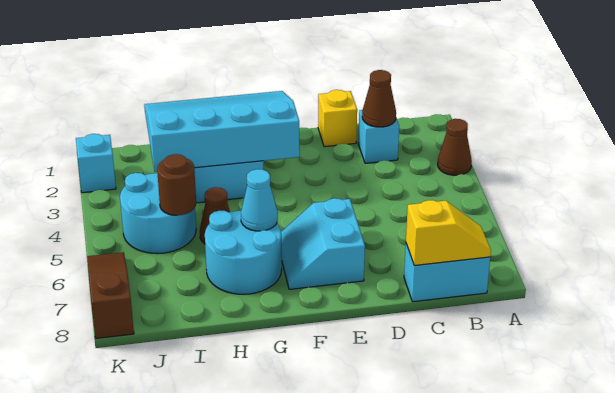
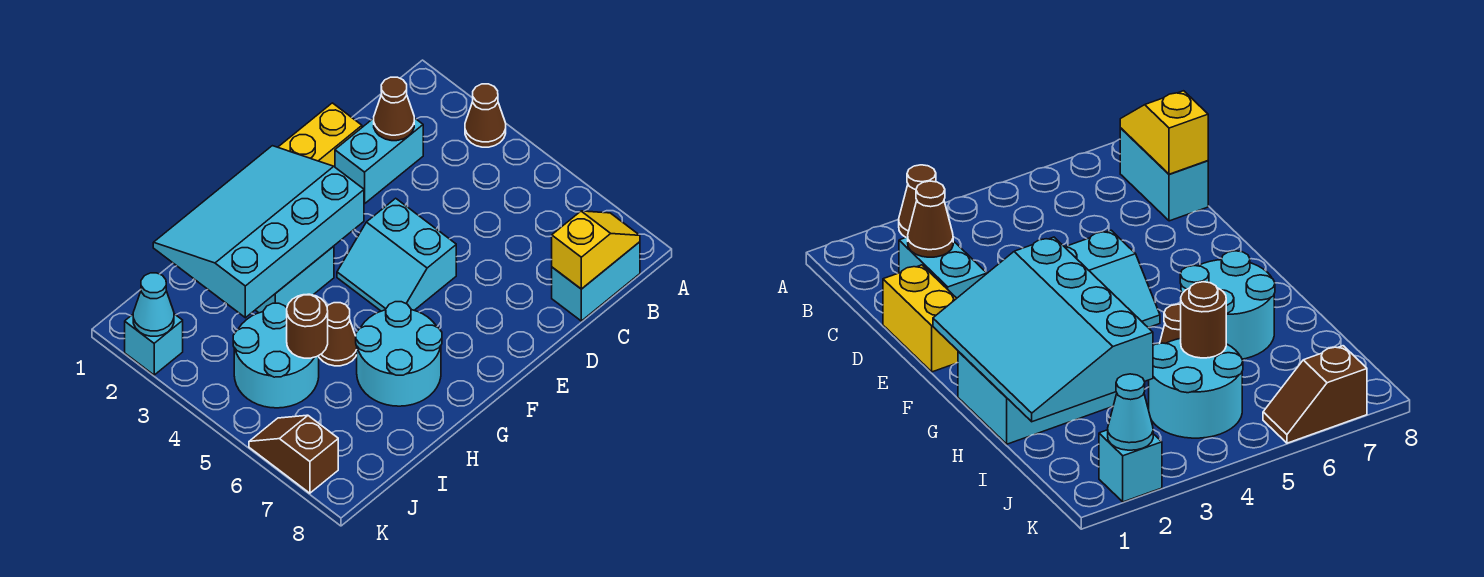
cyan 1x1 brick [358,110,399,163] -> cyan 1x2 brick [335,118,423,204]
yellow 1x1 brick [318,90,357,147] -> yellow 1x2 brick [278,103,362,167]
cyan 2x2 slope [281,198,365,289] -> cyan 2x2 slope moved to [337,198,456,311]
cyan 1x1 cone [241,169,278,231] -> cyan 1x1 cone moved to [133,273,174,336]
brown 1x3 slope [87,252,134,338] -> brown 1x2 slope [249,415,338,493]

